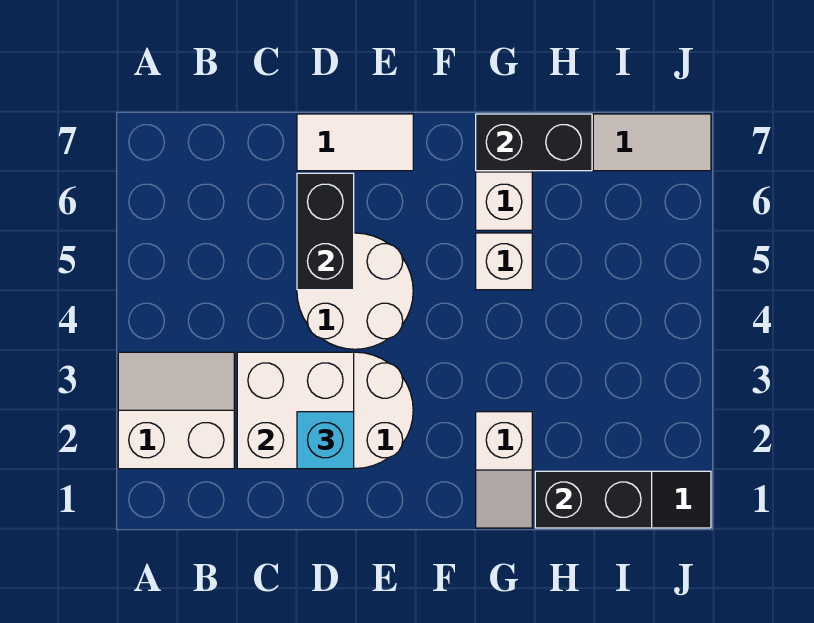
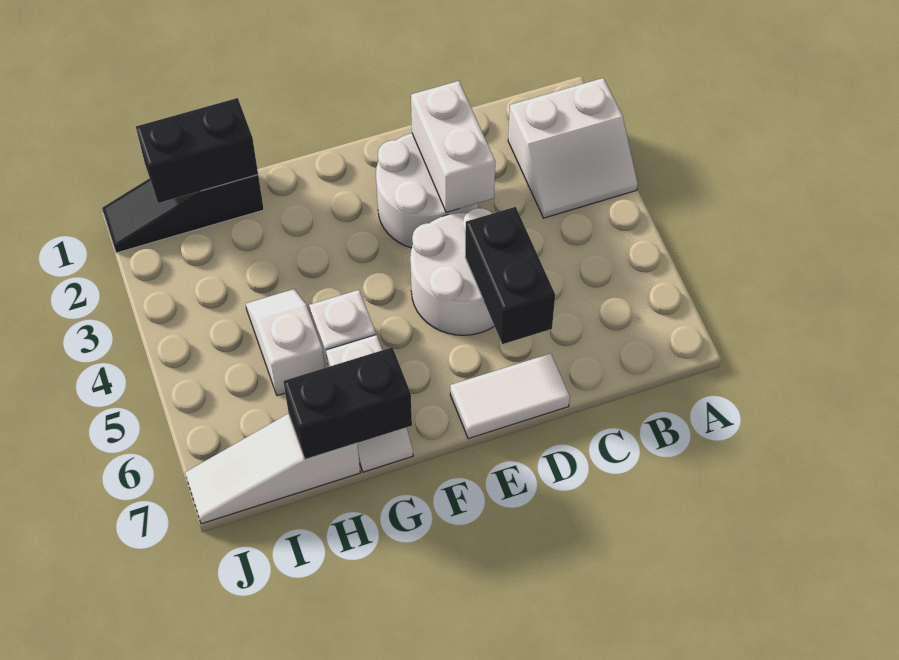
white 2x2 brick [237,352,354,469] -> white 1x2 brick [411,81,495,213]
cyan 1x1 brick [297,412,354,469] -> none
white 1x2 slope [476,412,532,528] -> white 1x2 slope moved to [246,289,325,396]

